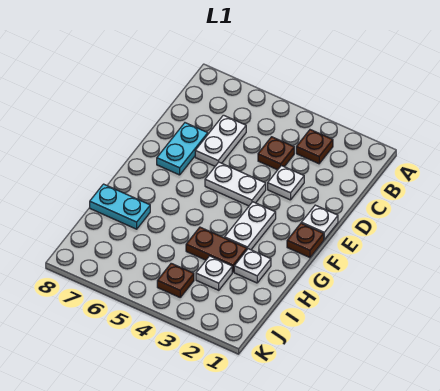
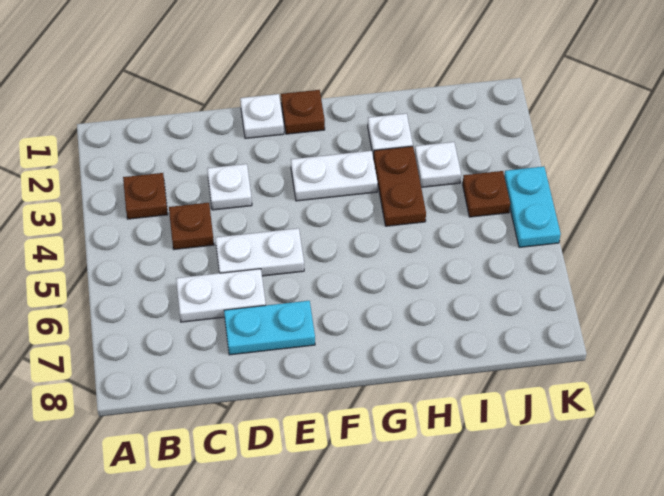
white 1x2 plate [205,162,266,206] -> white 1x2 plate turned to [216,228,304,276]
cyan 1x2 plate [90,184,150,229] -> cyan 1x2 plate moved to [504,166,561,247]

